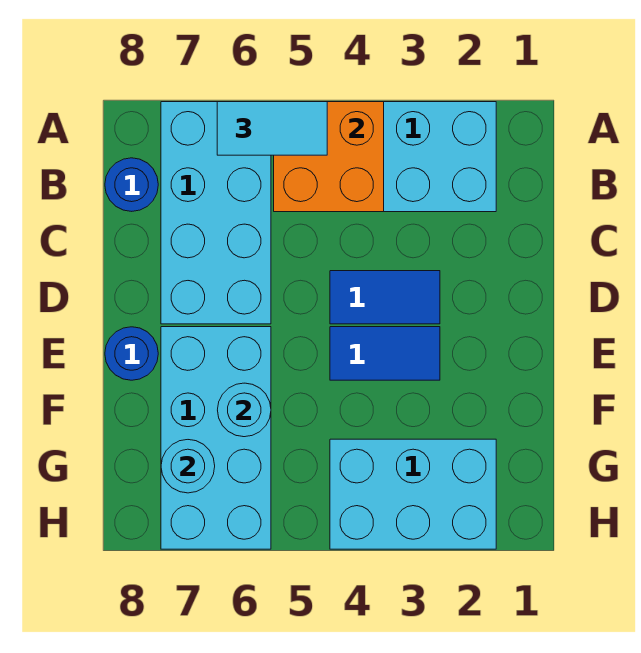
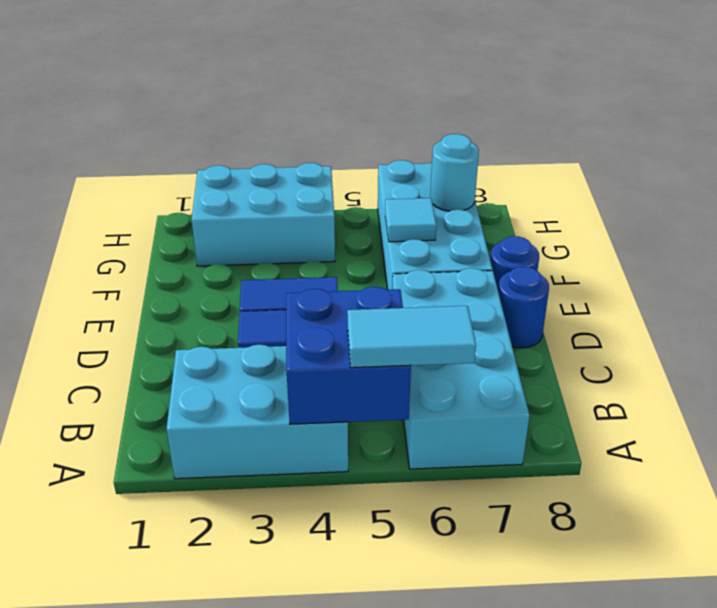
orange 2x2 brick [274,102,384,212] -> blue 2x2 brick [286,287,411,424]
blue 1x1 round brick [105,158,158,211] -> blue 1x1 round brick moved to [498,266,549,348]
cyan 1x1 round brick [218,383,271,437] -> cyan 1x1 tile [385,198,437,242]

